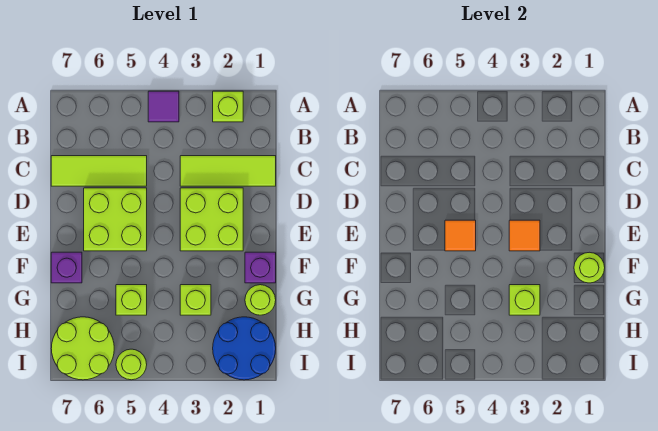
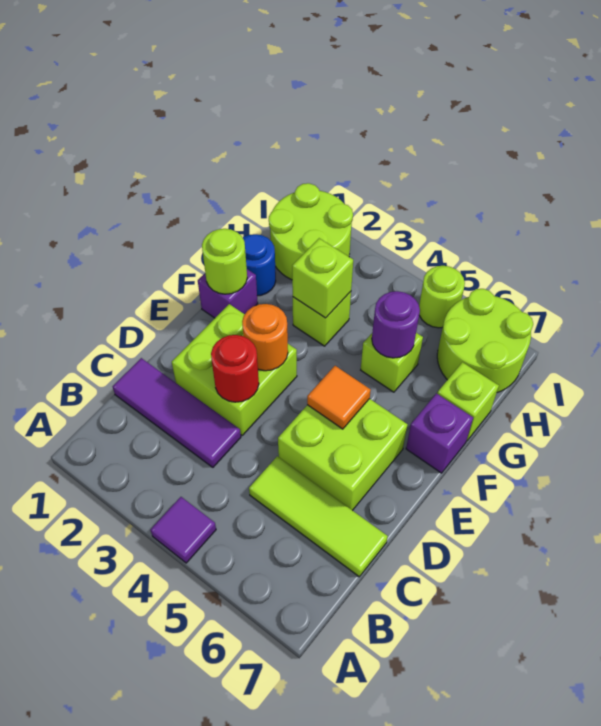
lime 1x1 brick [213,91,243,122] -> lime 1x1 brick moved to [437,362,499,441]
lime 1x3 tile [180,156,276,186] -> purple 1x3 tile [113,358,241,467]
none -> red 1x1 round brick [211,335,259,402]
orange 1x1 tile [509,220,540,251] -> orange 1x1 round brick [242,304,288,371]
lime 1x1 round brick [245,285,276,315] -> blue 1x1 round brick [243,234,276,296]
none -> purple 1x1 round brick [372,291,420,358]
blue 2x2 round brick [213,317,276,380] -> lime 2x2 round brick [269,183,353,280]

